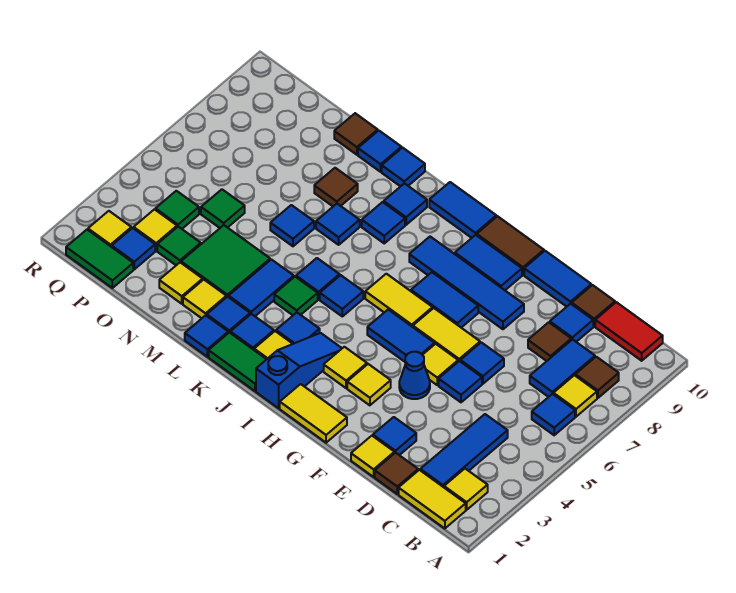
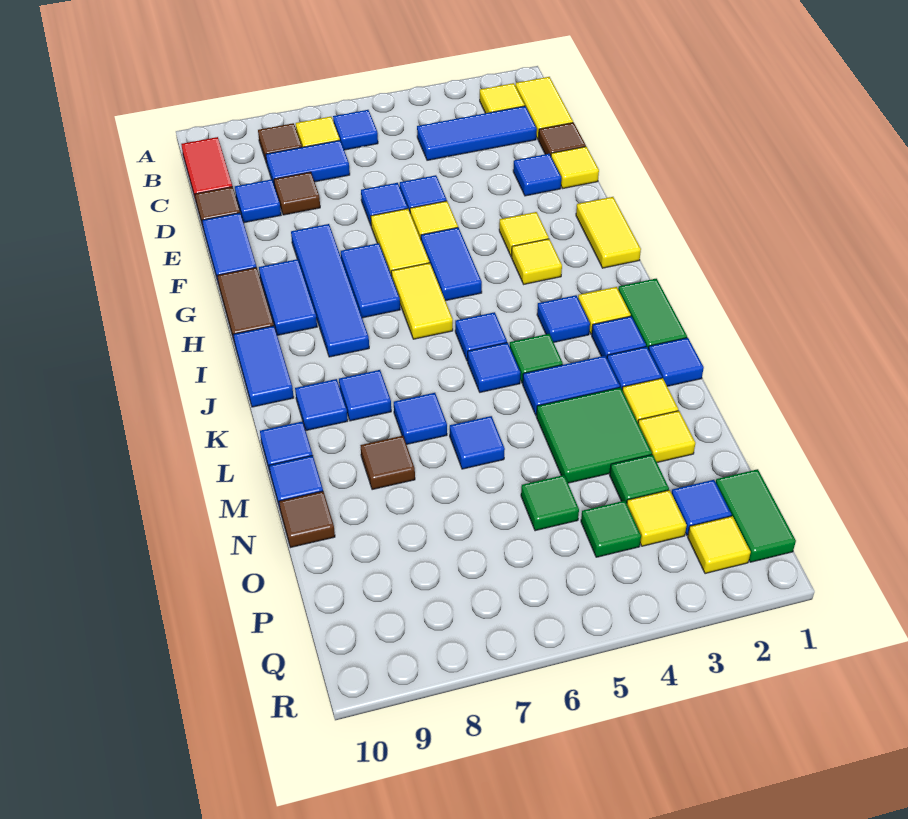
blue 1x1 cone [399,352,430,399] -> none
blue 1x3 slope [256,333,342,408] -> none

